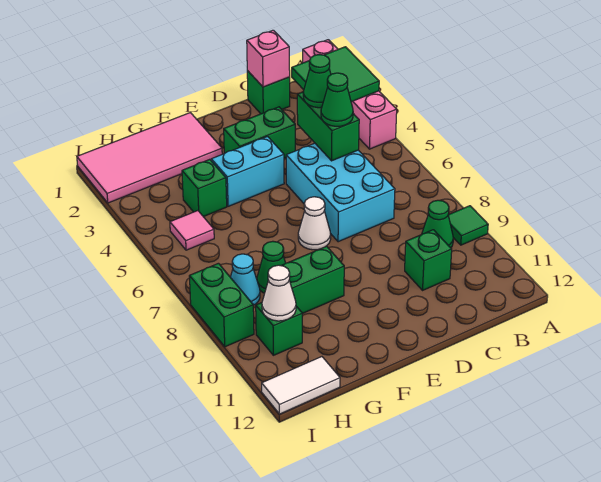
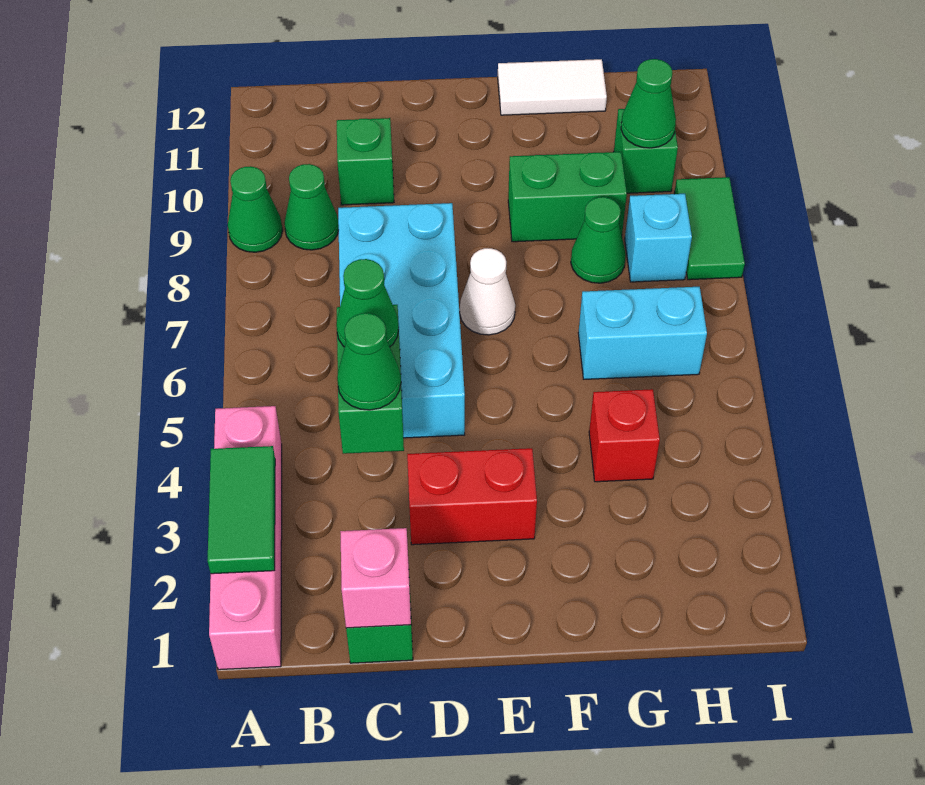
green 2x2 tile [292,47,379,102] -> green 1x2 tile [208,446,275,574]
green 1x1 tile [448,206,488,245] -> green 1x1 cone [228,166,282,252]
cyan 2x3 brick [286,143,395,242] -> cyan 2x4 brick [338,203,465,438]
green 1x2 brick [224,107,295,158] -> red 1x2 brick [407,448,537,545]
cyan 1x2 brick [211,137,284,206] -> cyan 1x2 brick moved to [578,287,707,379]
pink 2x4 tile [77,113,222,203] -> none
green 1x1 brick [182,159,227,217] -> red 1x1 brick [589,389,660,482]
pink 1x1 tile [170,211,214,250] -> none
cyan 1x1 cone [231,254,260,305] -> cyan 1x1 brick [625,194,692,282]
white 1x1 cone [262,265,296,321] -> green 1x1 cone [621,59,676,148]
white 1x2 tile [262,357,340,414] -> white 1x2 tile moved to [498,59,607,115]
green 1x2 brick [189,263,254,347] -> green 1x2 tile [674,177,745,280]

